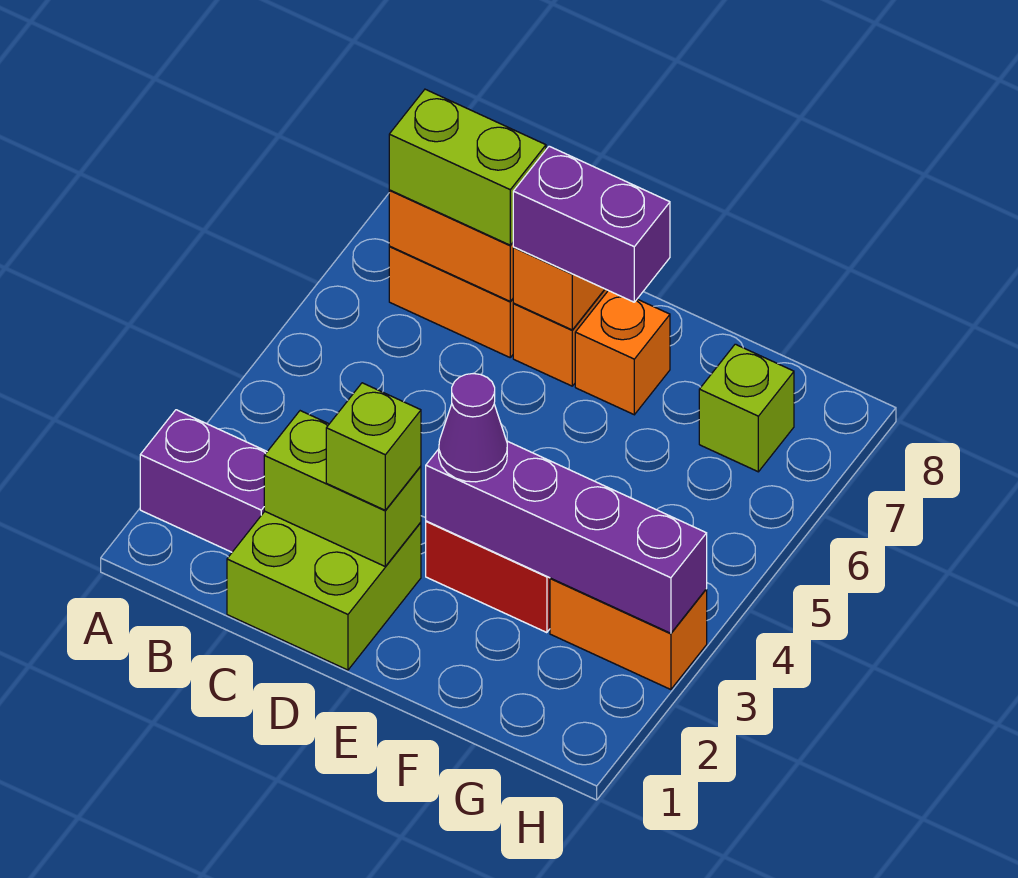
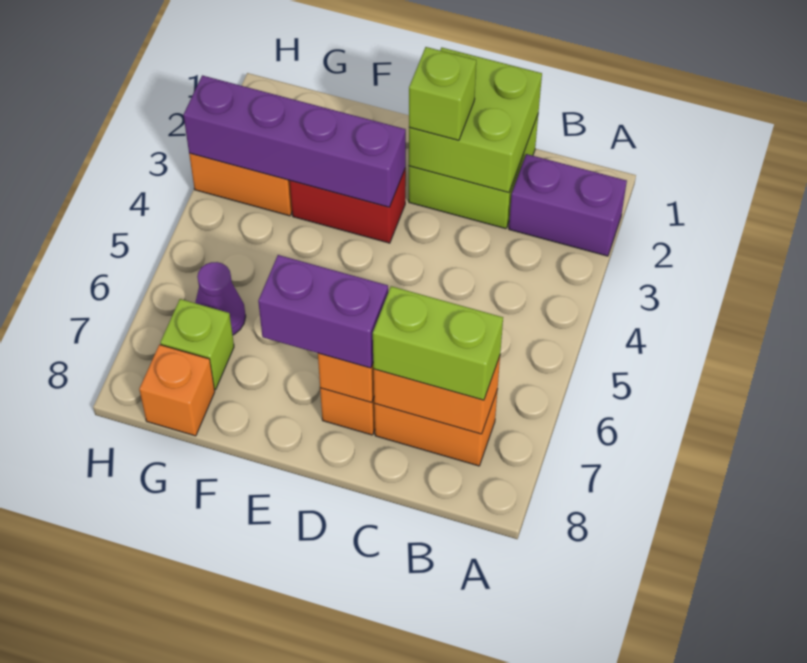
lime 1x2 brick [264,411,421,567] -> lime 2x2 brick [409,48,542,193]
purple 1x1 cone [439,374,507,482] -> purple 1x1 cone moved to [195,262,246,335]
orange 1x1 brick [575,291,670,415] -> orange 1x1 brick moved to [139,345,215,436]

